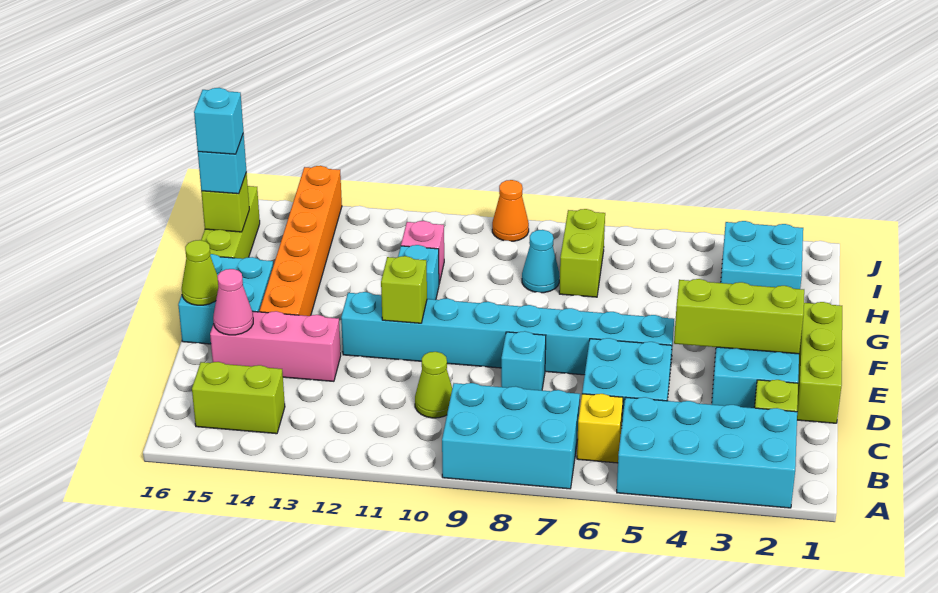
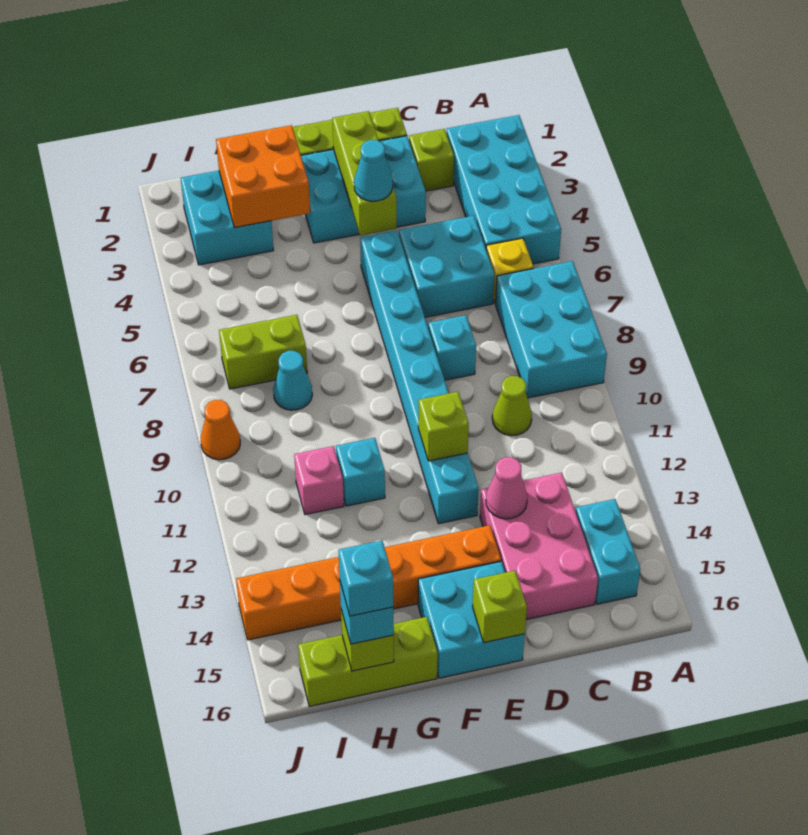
lime 1x2 brick [192,362,285,434] -> cyan 1x2 brick [576,499,640,604]
pink 1x3 brick [210,311,341,381] -> pink 2x3 brick [480,473,598,620]
pink 1x1 cone [213,269,253,335] -> pink 1x1 cone moved to [486,457,527,519]
none -> cyan 1x1 cone [354,140,393,201]
lime 1x1 cone [182,240,218,305] -> lime 1x1 brick [472,571,527,643]
none -> orange 2x2 brick [216,125,310,228]

